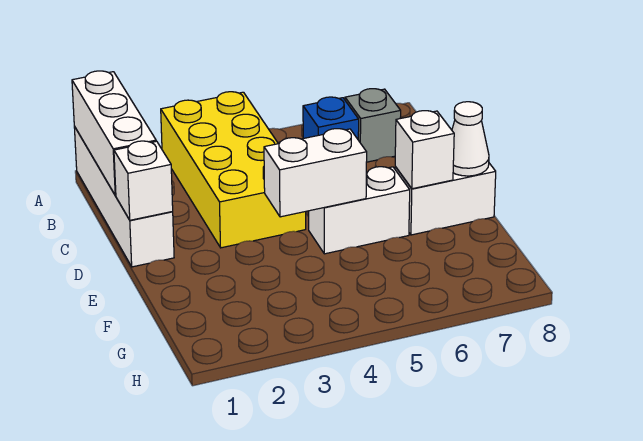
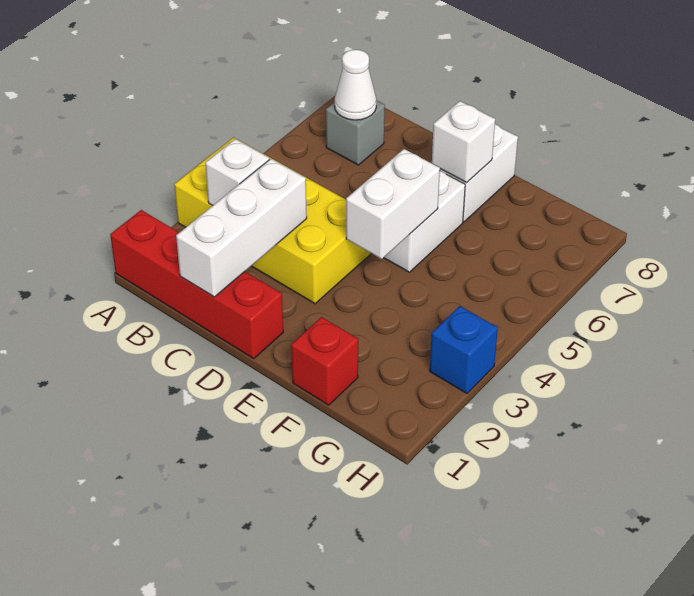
white 1x4 brick [74,126,174,267] -> red 1x4 brick [110,210,283,359]
white 1x3 brick [72,71,156,196] -> white 1x3 brick turned to [176,159,307,297]
blue 1x1 brick [303,97,359,139] -> blue 1x1 brick moved to [430,306,498,393]
white 1x1 brick [114,141,173,220] -> white 1x1 brick moved to [205,139,269,206]
white 1x1 cone [452,102,489,176] -> white 1x1 cone moved to [335,50,376,120]
none -> red 1x1 brick [291,317,358,405]

